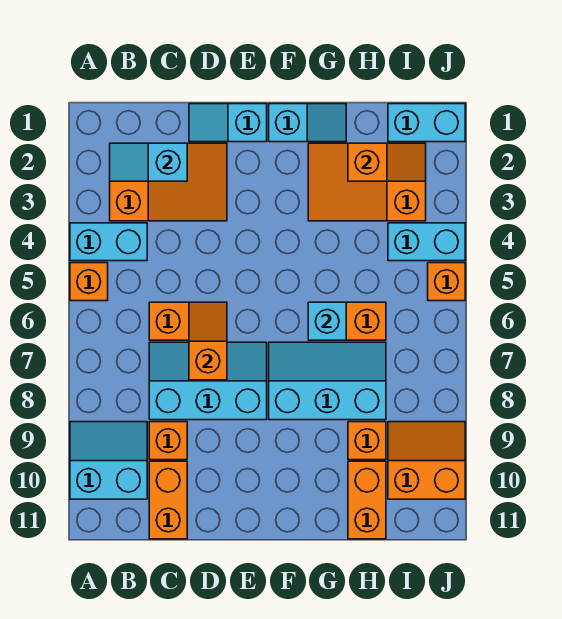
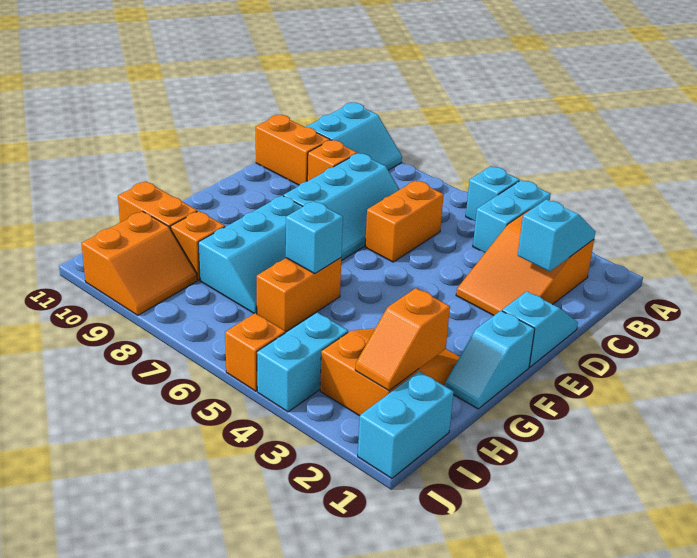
orange 1x1 brick [70,263,108,301] -> cyan 1x1 brick [466,166,519,221]
orange 1x2 slope [189,302,227,380] -> none

